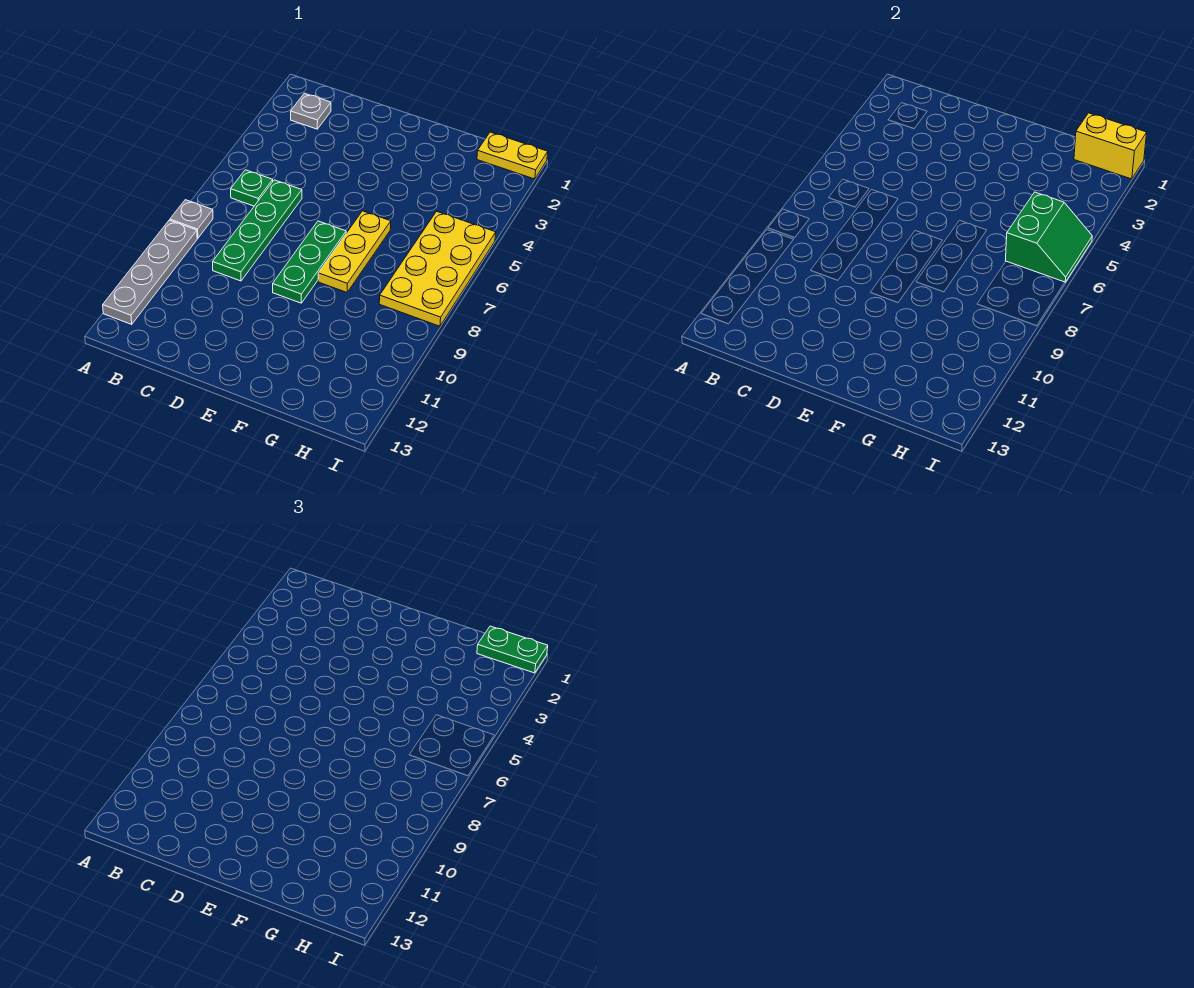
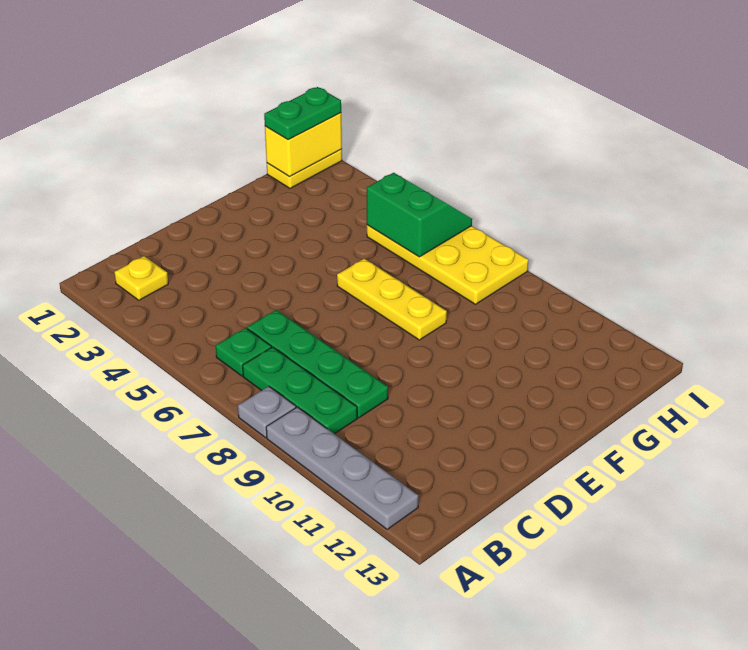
grey 1x1 plate [291,93,331,129] -> yellow 1x1 plate [114,256,168,300]
green 1x3 plate [273,221,346,303] -> green 1x3 plate moved to [243,347,357,434]

